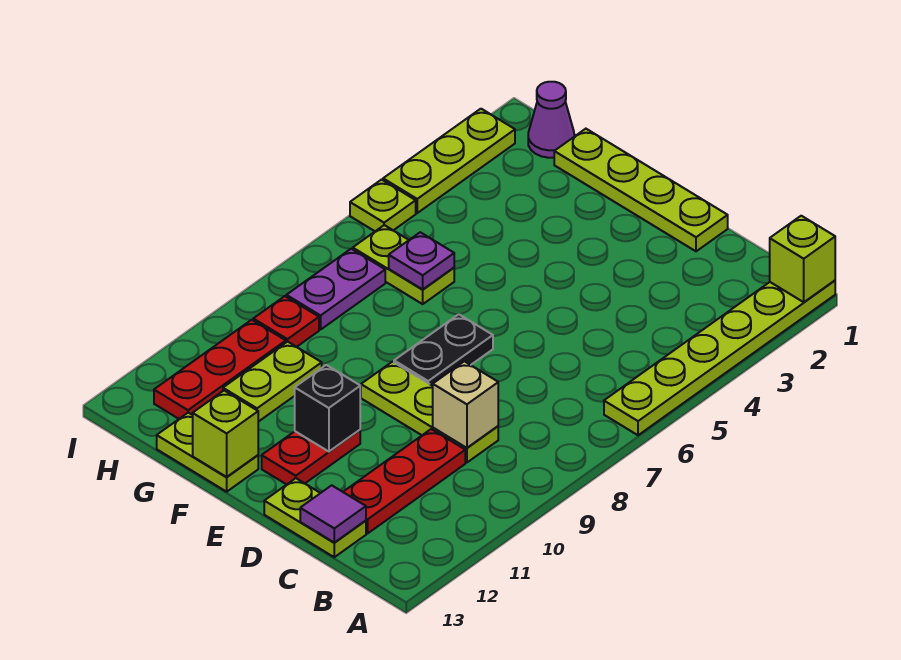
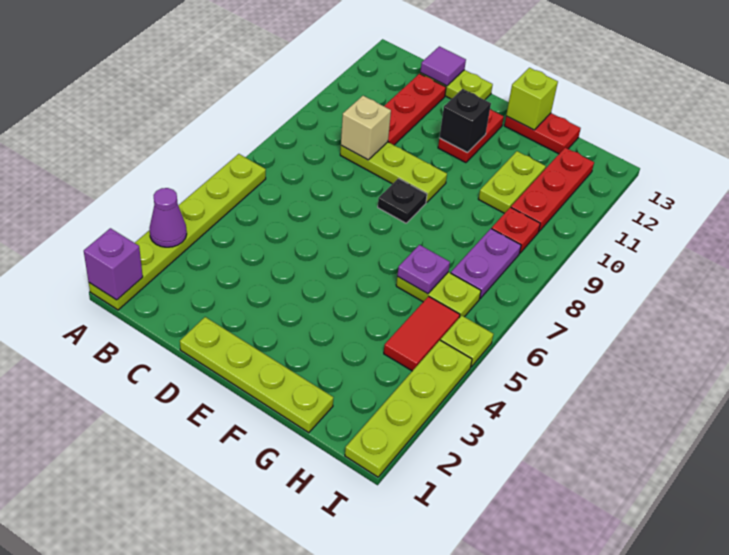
lime 1x1 brick [770,216,835,302] -> purple 1x1 brick [84,228,143,300]
black 1x2 plate [394,314,493,386] -> black 1x1 plate [378,178,427,223]
lime 1x2 plate [157,413,258,492] -> red 1x2 plate [504,113,581,154]
purple 1x1 cone [528,82,574,158] -> purple 1x1 cone moved to [149,188,187,247]
none -> red 1x2 tile [384,296,460,371]
lime 1x3 plate [383,109,515,213] -> lime 1x4 plate [345,340,472,477]

